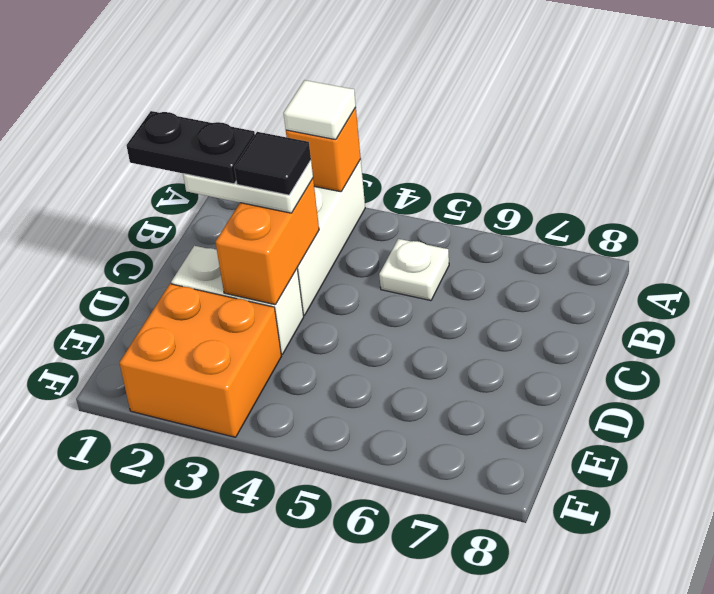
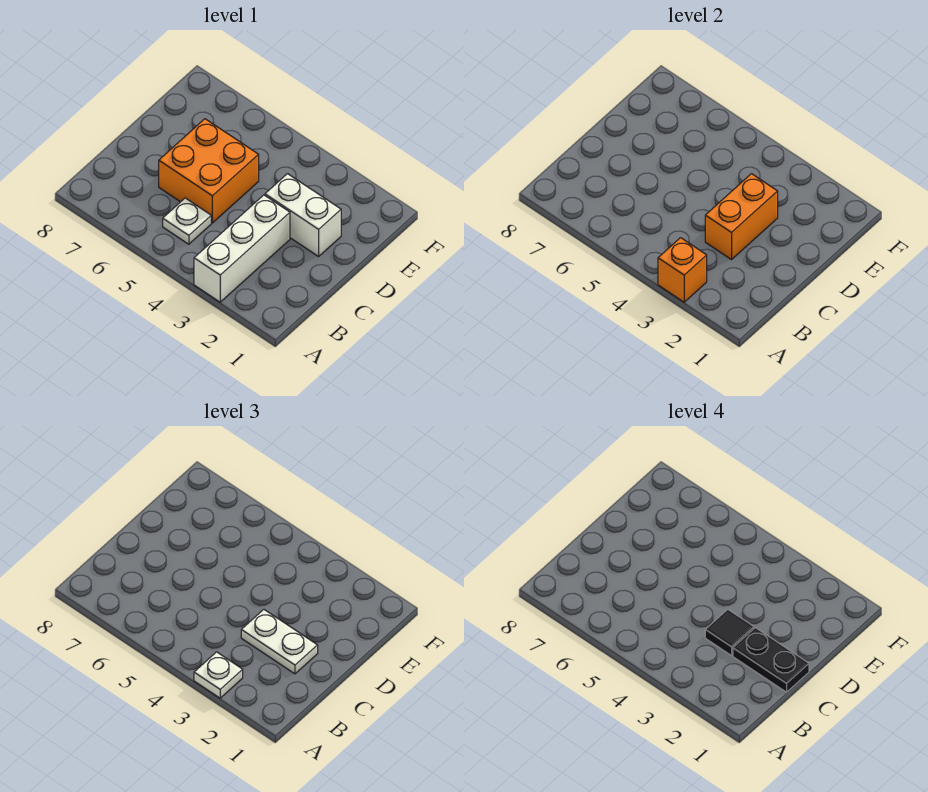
white 1x1 tile [283,80,356,140] -> white 1x1 plate [194,652,243,698]
orange 2x2 brick [119,284,282,437] -> orange 2x2 brick moved to [159,119,259,223]

